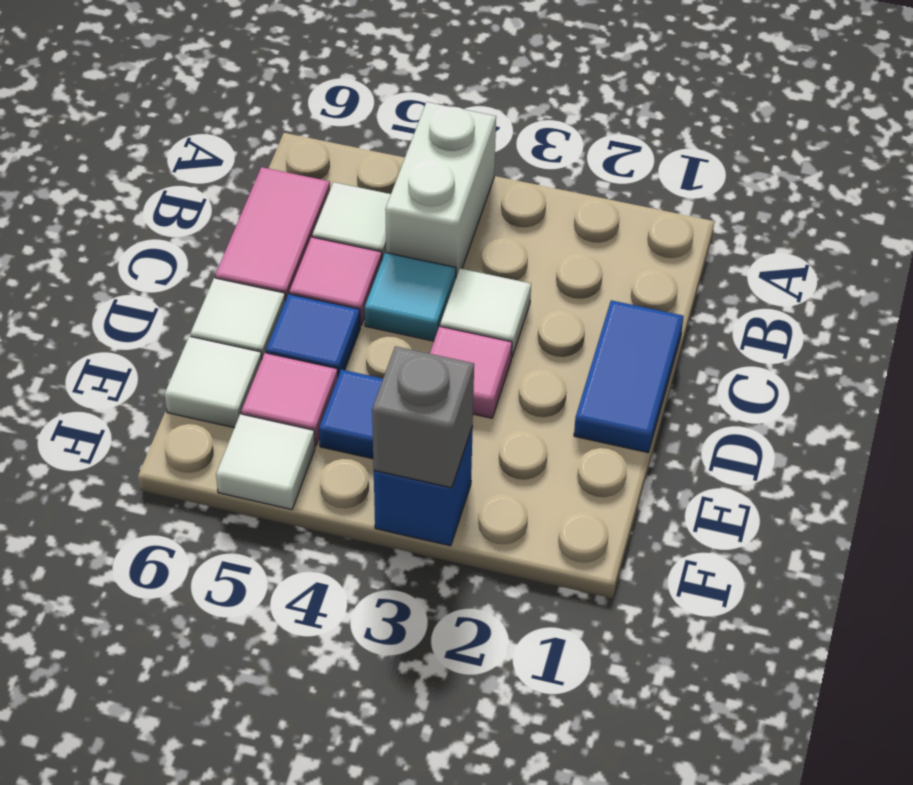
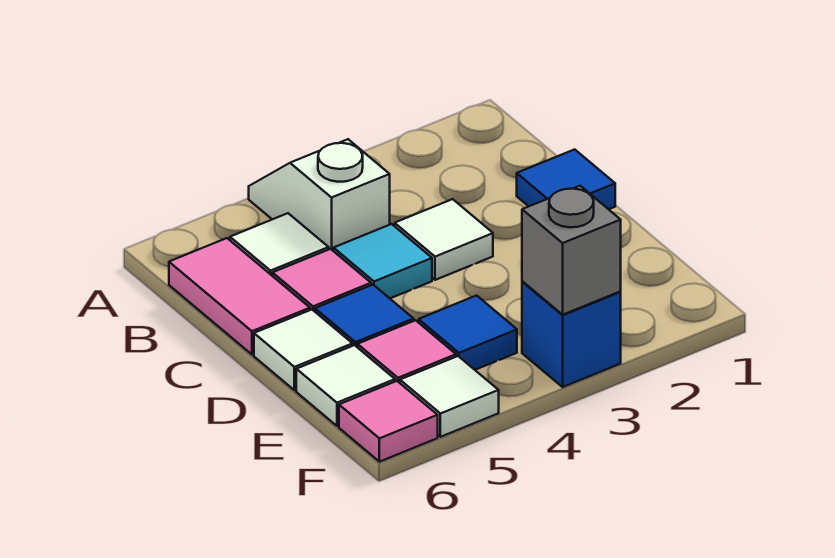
white 1x2 brick [385,102,496,277] -> white 1x2 slope [249,139,390,251]
blue 1x2 tile [574,300,684,453] -> blue 1x1 tile [517,149,615,209]
pink 1x1 tile [430,326,512,418] -> pink 1x1 tile moved to [339,381,438,462]

